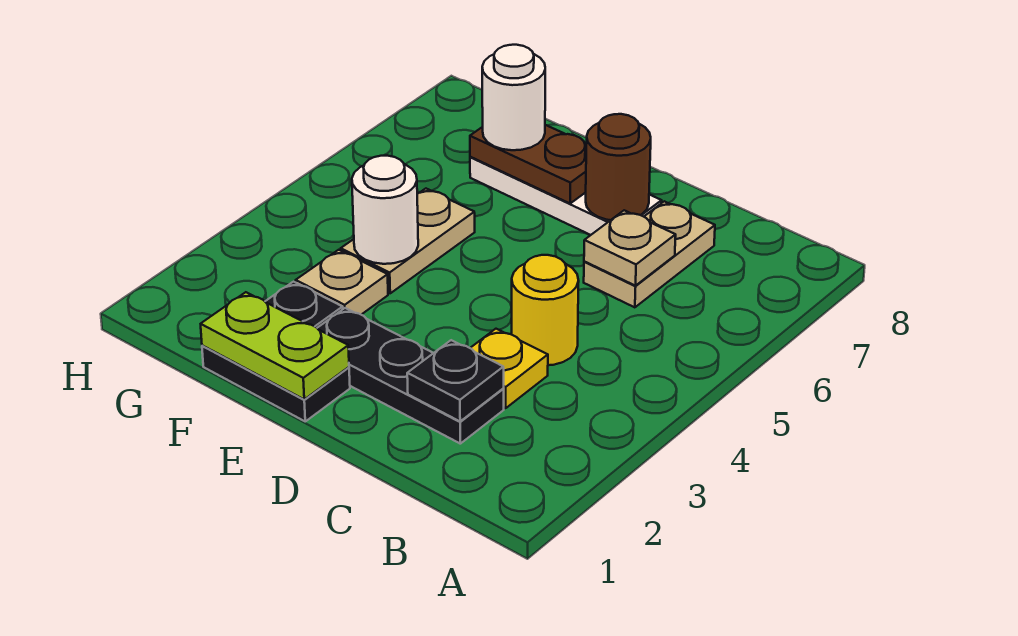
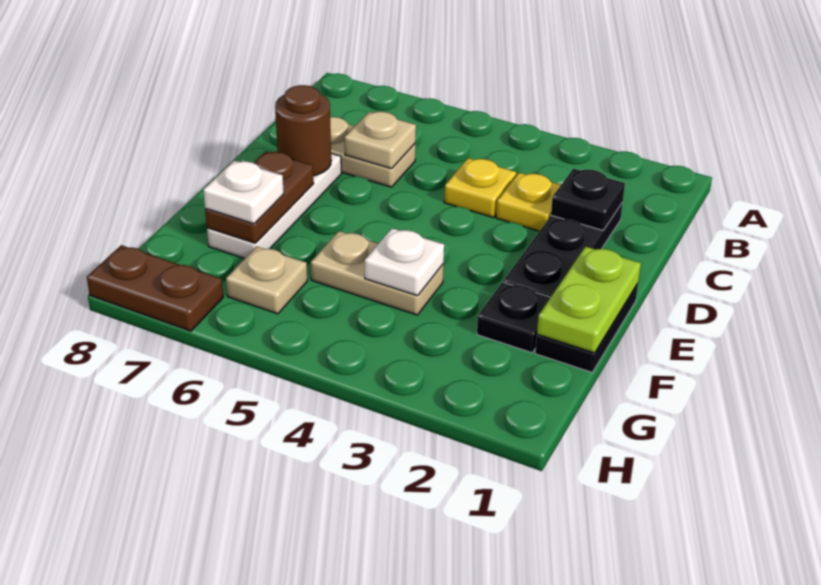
yellow 1x1 round brick [512,255,579,365] -> yellow 1x1 plate [444,158,516,217]
tan 1x1 plate [296,250,388,315] -> tan 1x1 plate moved to [226,246,307,314]
white 1x1 round brick [352,156,418,264] -> white 1x1 plate [365,228,444,296]
white 1x1 round brick [482,45,545,150] -> white 1x1 plate [203,161,284,224]
none -> brown 1x2 plate [87,245,223,331]

